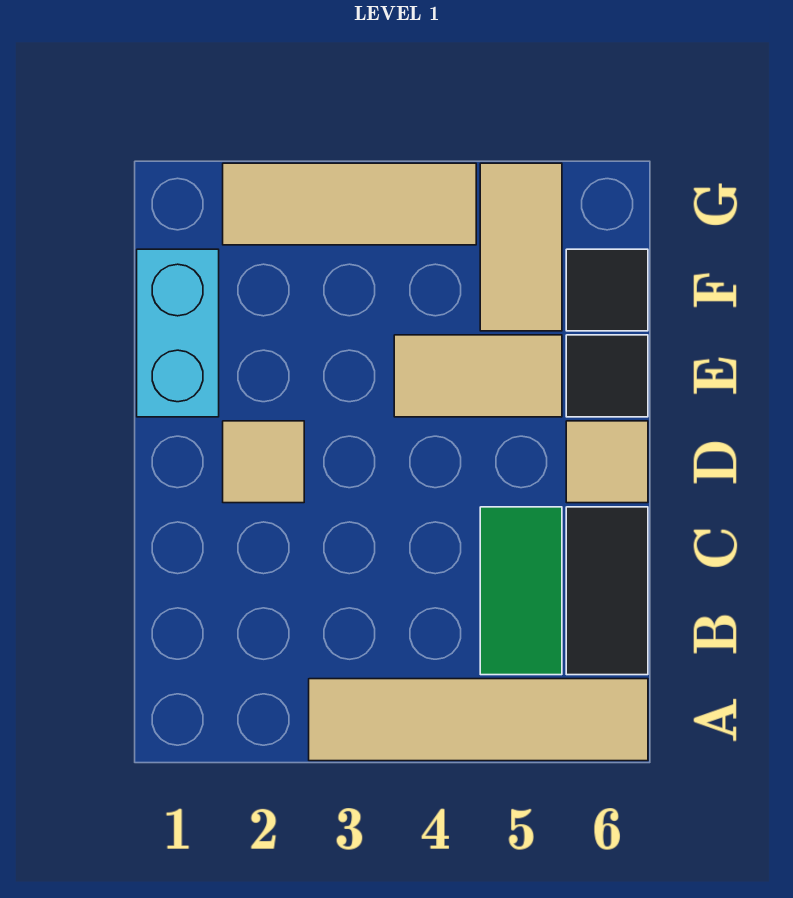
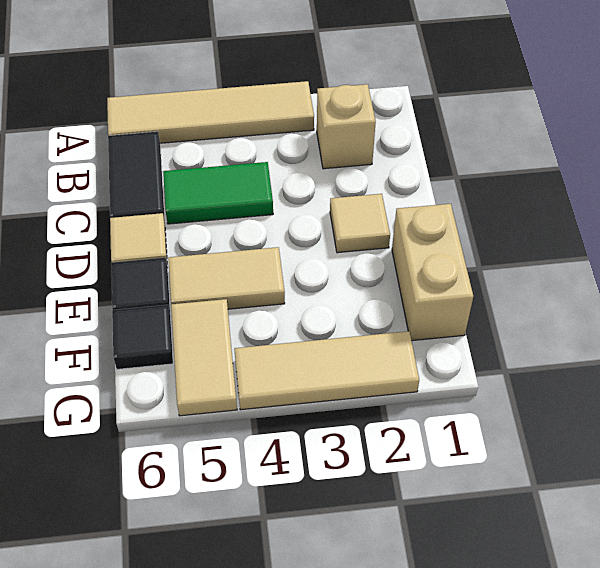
none -> tan 1x1 brick [317,84,376,169]
green 1x2 tile [480,507,562,675] -> green 1x2 tile turned to [163,162,273,224]
cyan 1x2 brick [137,249,219,417] -> tan 1x2 brick [392,204,473,341]

